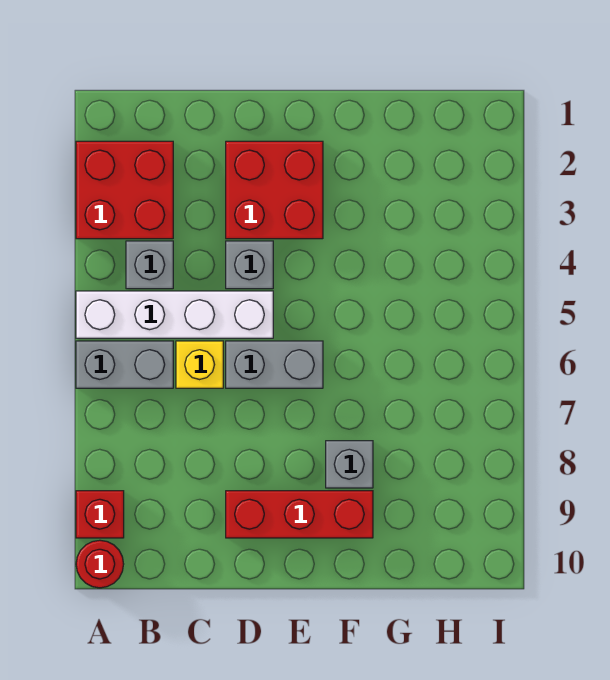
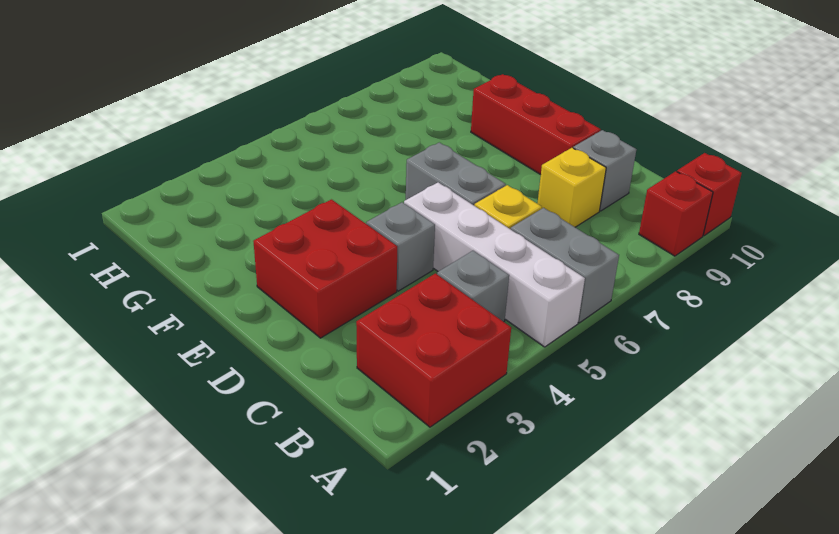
red 1x1 round brick [76,540,124,588] -> red 1x1 brick [677,153,742,236]
none -> yellow 1x1 brick [537,148,606,227]
grey 1x1 brick [326,441,373,488] -> grey 1x1 brick moved to [573,130,636,211]

